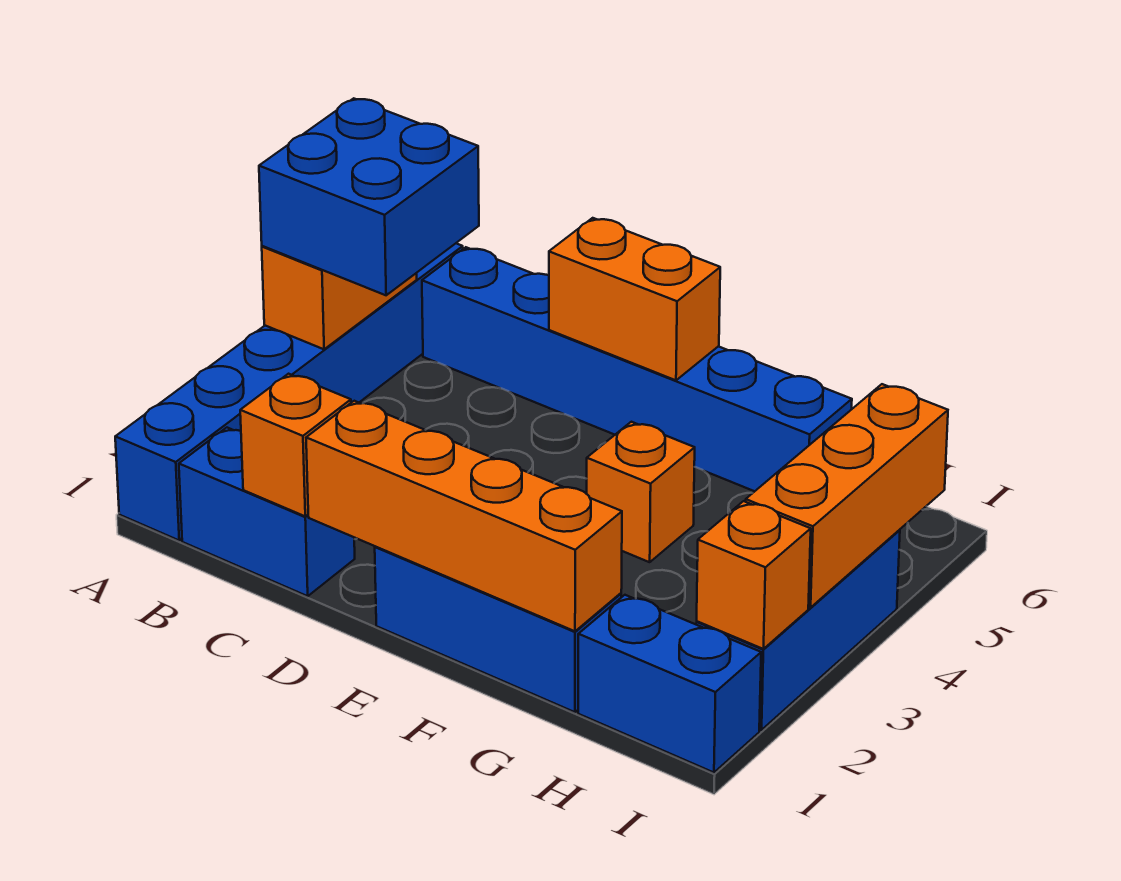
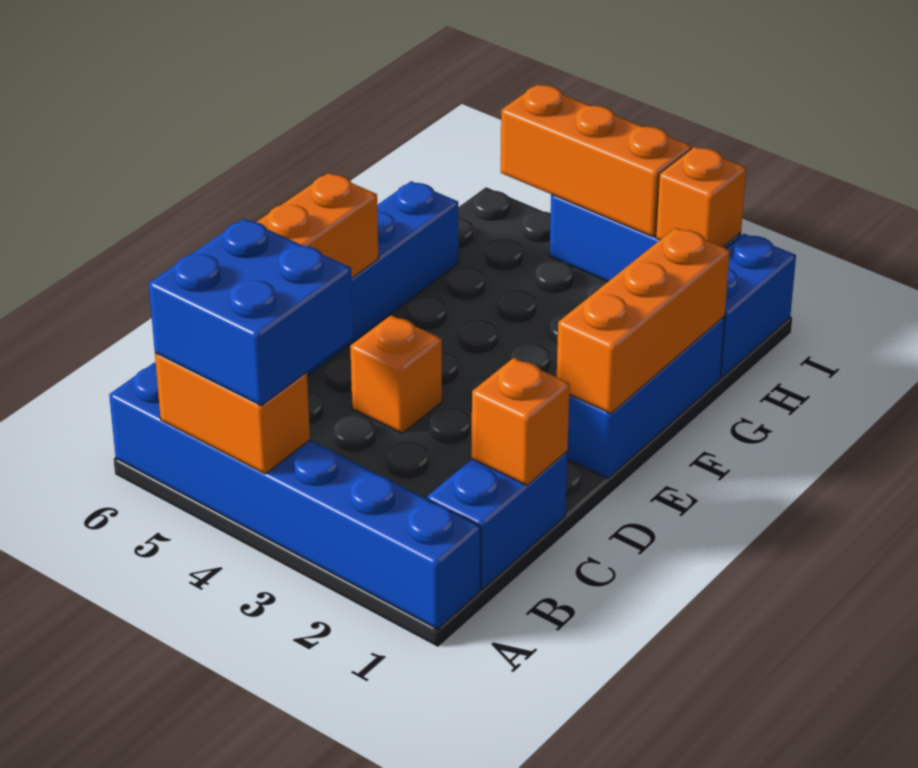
orange 1x4 brick [306,401,622,631] -> orange 1x3 brick [557,228,730,413]
orange 1x1 brick [587,422,695,562] -> orange 1x1 brick moved to [350,315,442,433]

